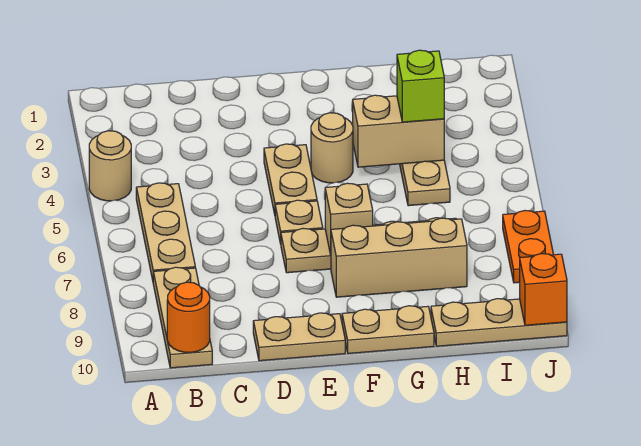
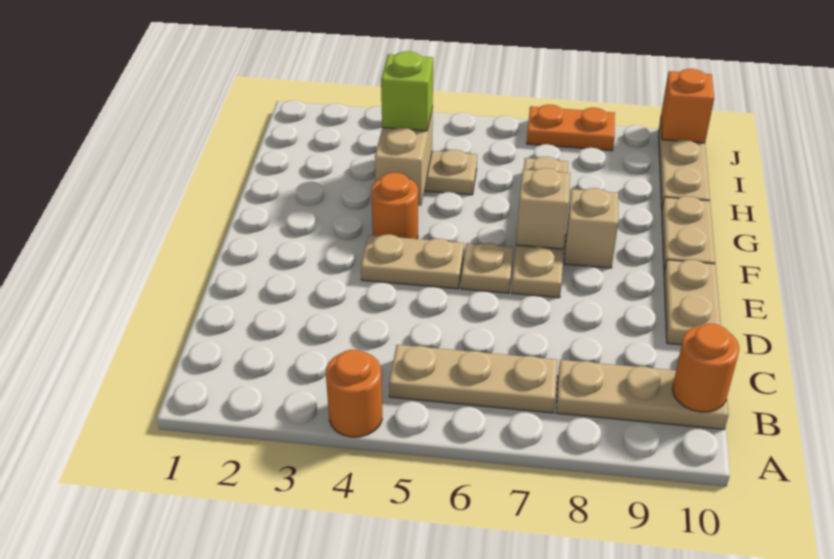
tan 1x1 round brick [89,131,131,201] -> orange 1x1 round brick [326,350,382,437]
tan 1x1 round brick [311,113,353,183] -> orange 1x1 round brick [371,173,418,239]
tan 1x3 brick [331,218,467,297] -> tan 1x1 brick [564,188,618,268]

